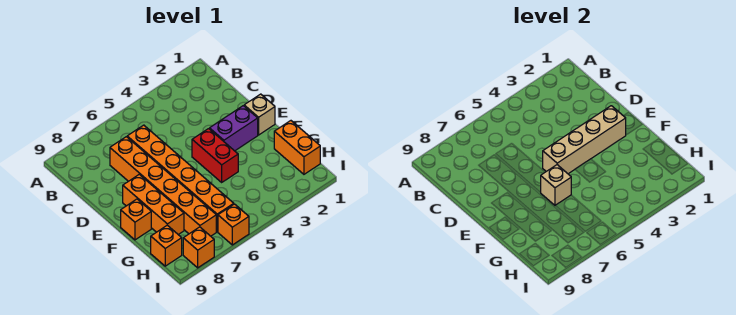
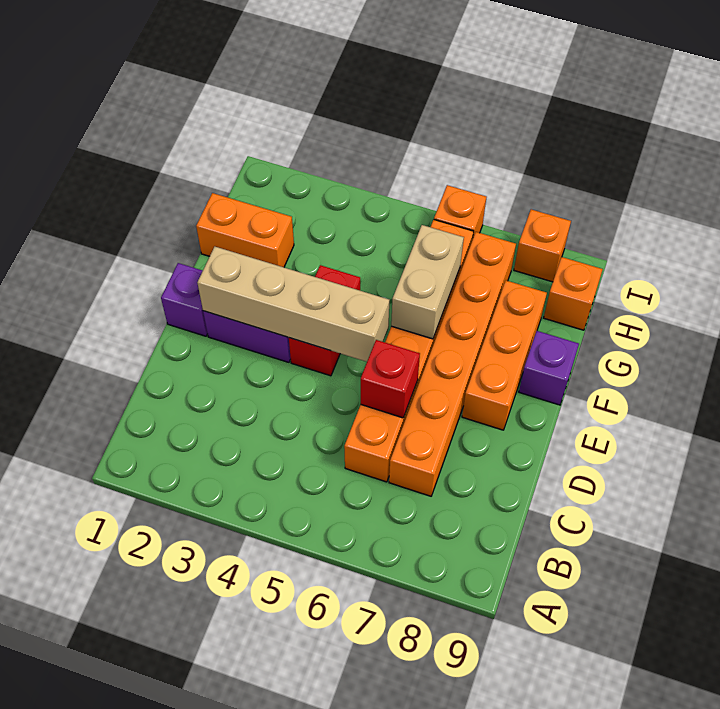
none -> red 1x1 brick [361,340,420,418]
tan 1x1 brick [244,94,275,135] -> purple 1x1 brick [161,263,208,336]
tan 1x1 brick [541,165,571,205] -> tan 1x2 brick [391,225,464,339]
orange 1x1 brick [121,199,151,240] -> purple 1x1 brick [519,331,579,405]
orange 1x2 brick [274,121,320,174] -> orange 1x2 brick turned to [196,193,294,267]

